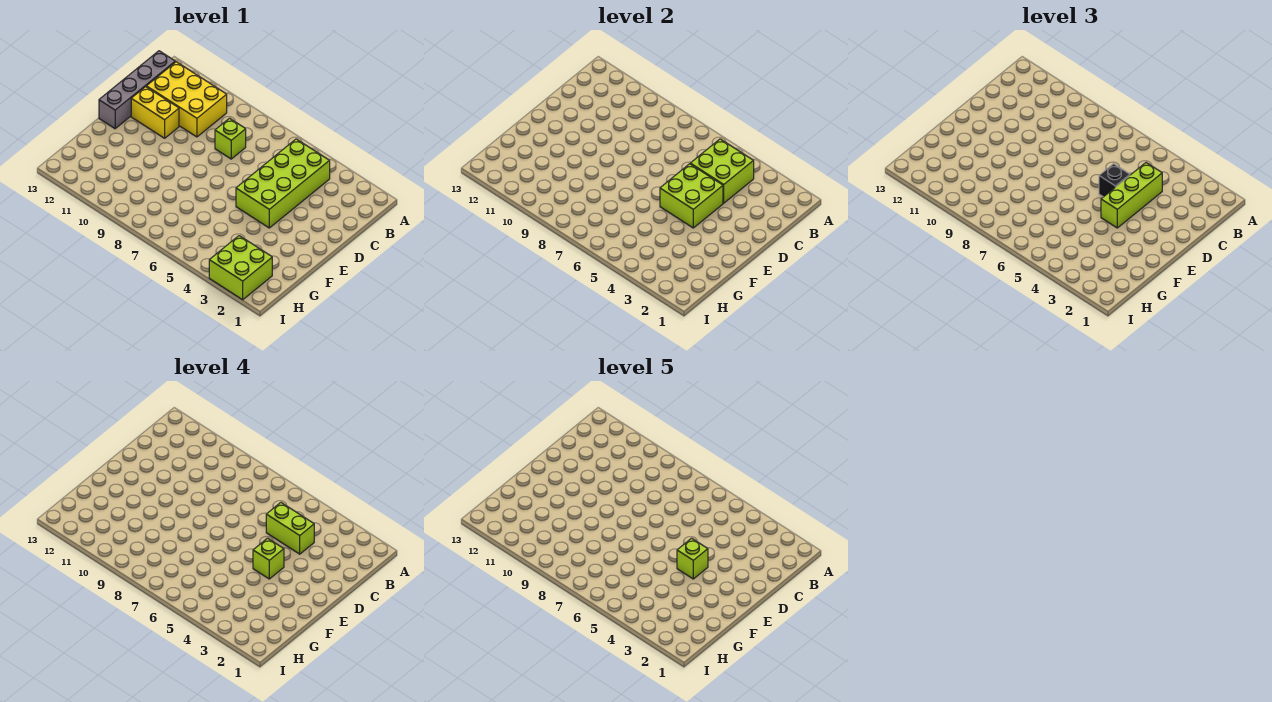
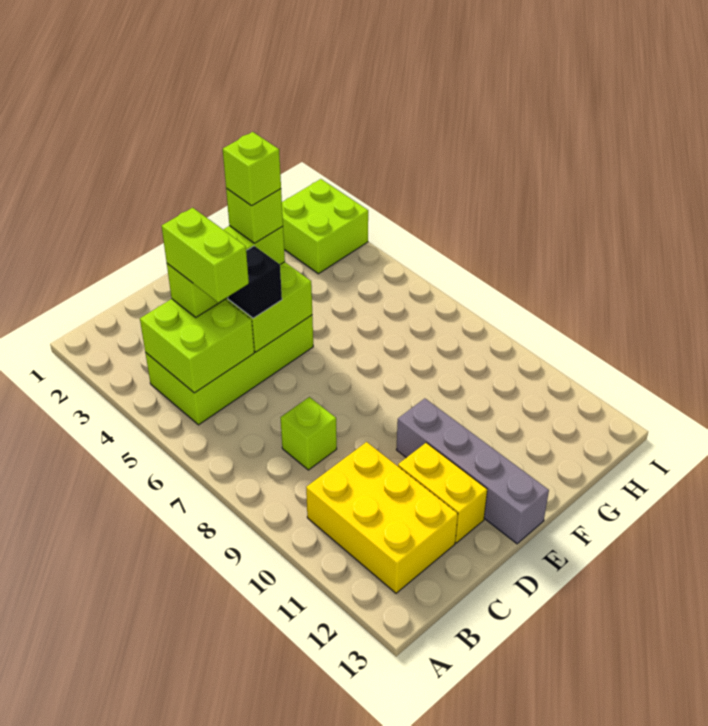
grey 1x4 brick [99,51,175,129] -> grey 1x4 brick turned to [396,399,549,544]

